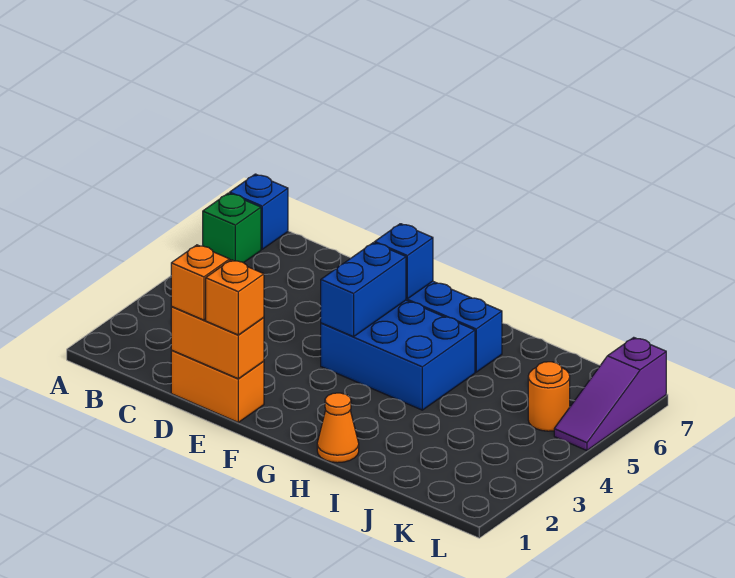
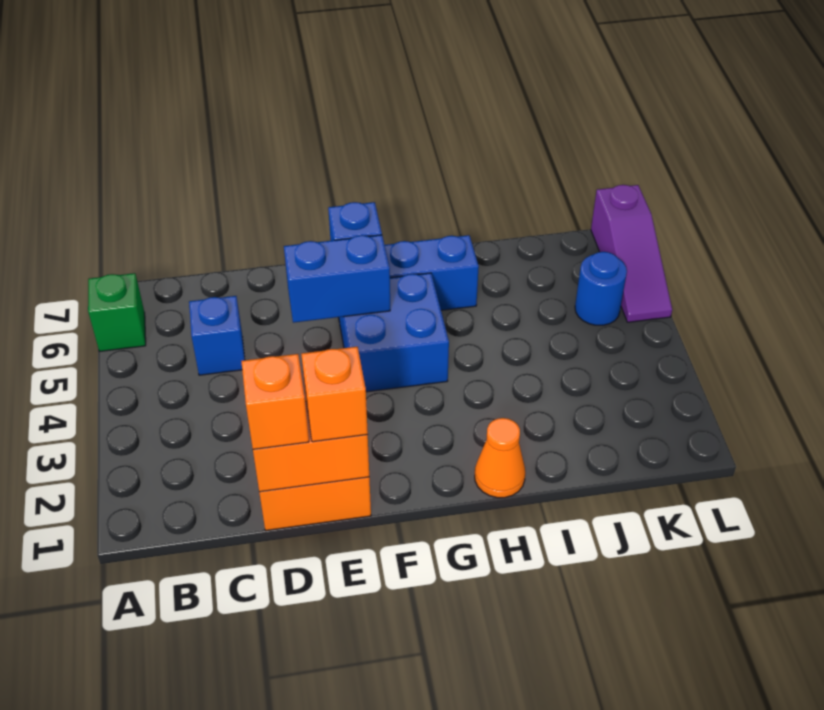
blue 1x1 brick [230,174,288,249] -> blue 1x1 brick moved to [189,296,245,375]
blue 2x3 brick [321,300,475,410] -> blue 2x2 brick [339,273,449,392]
blue 1x2 brick [321,243,406,337] -> blue 1x2 brick turned to [284,235,390,323]
orange 1x1 round brick [528,362,570,431] -> blue 1x1 round brick [575,252,627,325]

